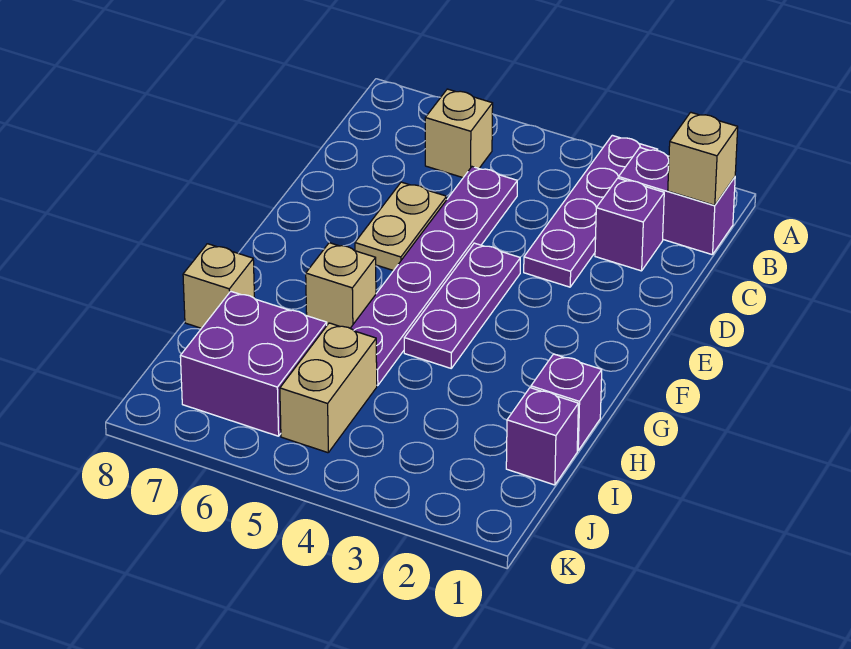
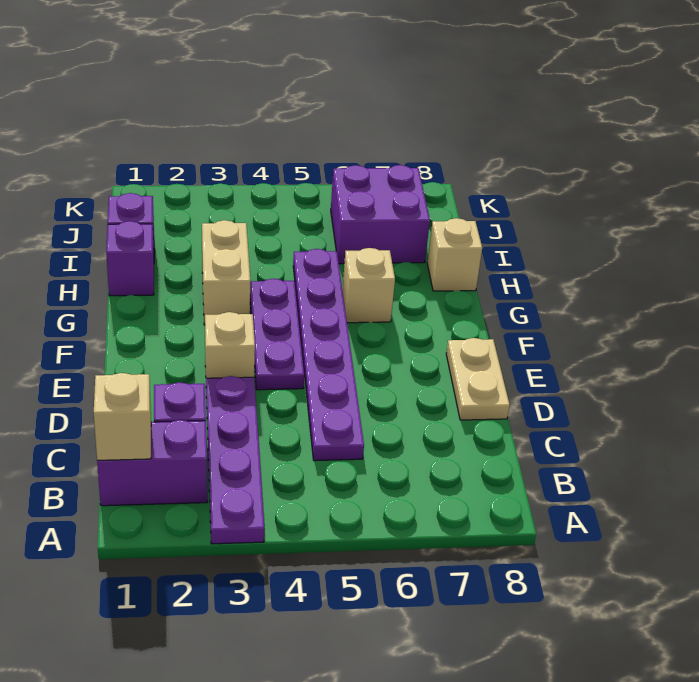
tan 1x1 brick [425,89,493,178] -> tan 1x1 brick moved to [205,312,255,378]
tan 1x2 plate [355,182,447,271] -> tan 1x2 plate moved to [446,338,510,420]
tan 1x2 brick [280,323,377,453] -> tan 1x2 brick moved to [202,220,250,325]

